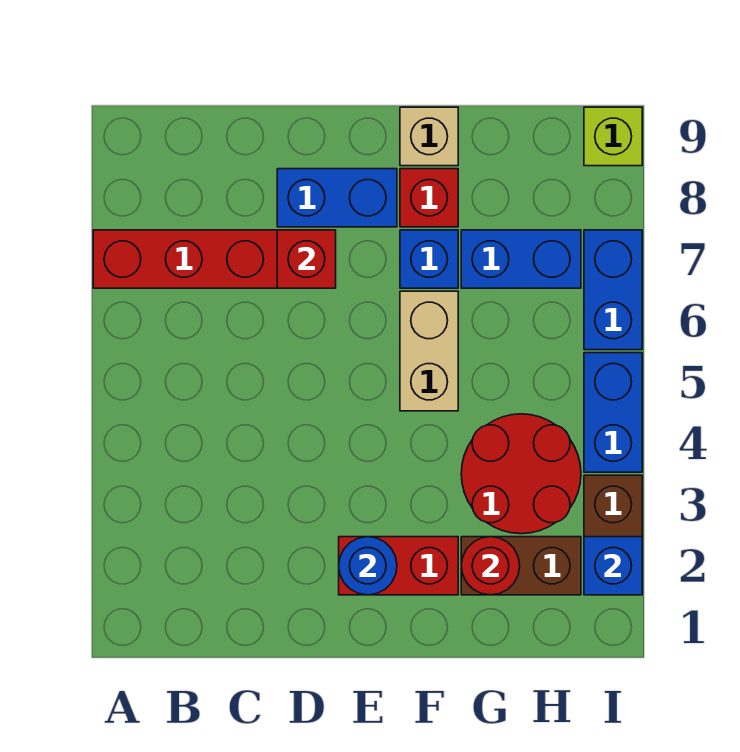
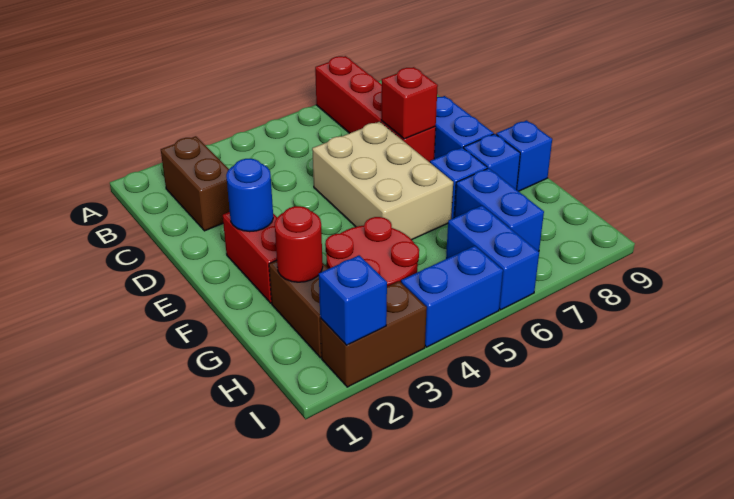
none -> brown 1x2 brick [161,136,230,231]
tan 1x2 brick [400,291,458,411] -> tan 2x3 brick [312,122,453,240]
red 1x1 brick [400,169,458,227] -> blue 1x1 brick [464,134,520,190]
tan 1x1 brick [400,107,458,166] -> blue 1x1 brick [496,120,552,191]
blue 1x2 brick [584,230,642,350] -> blue 1x2 brick turned to [446,206,539,310]
lime 1x1 brick [584,107,642,166] -> none

